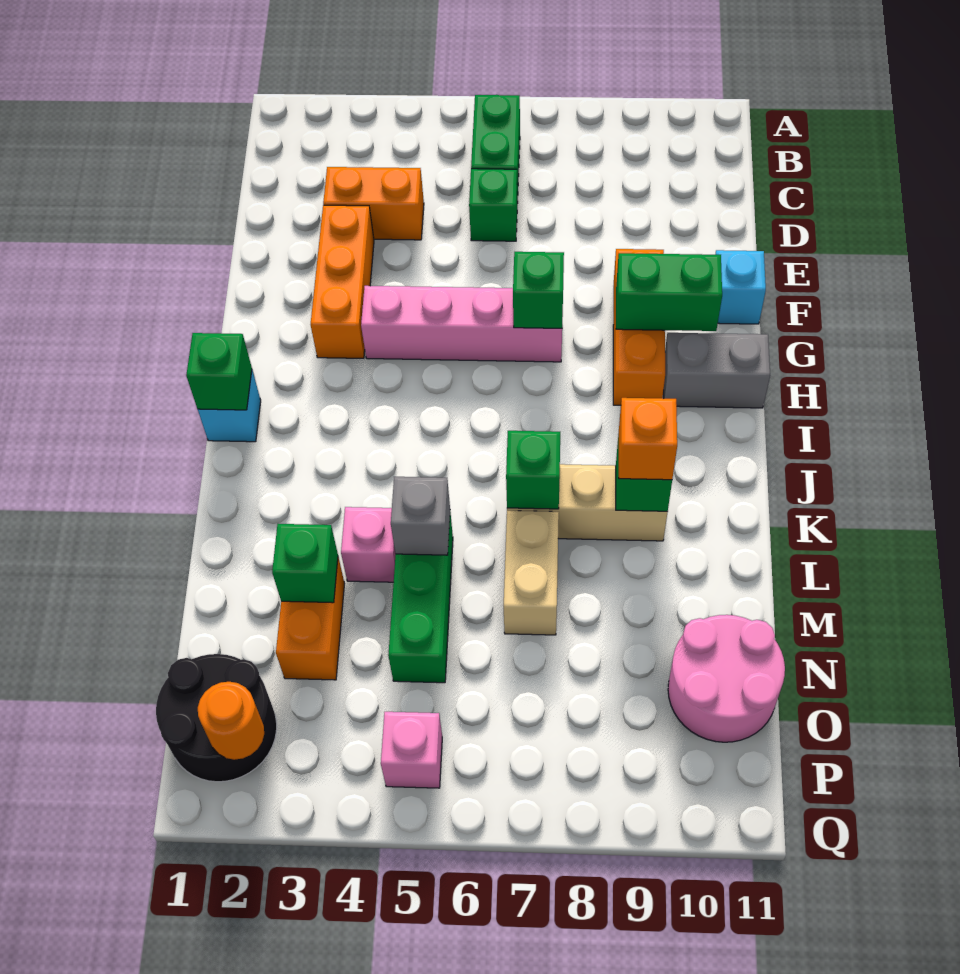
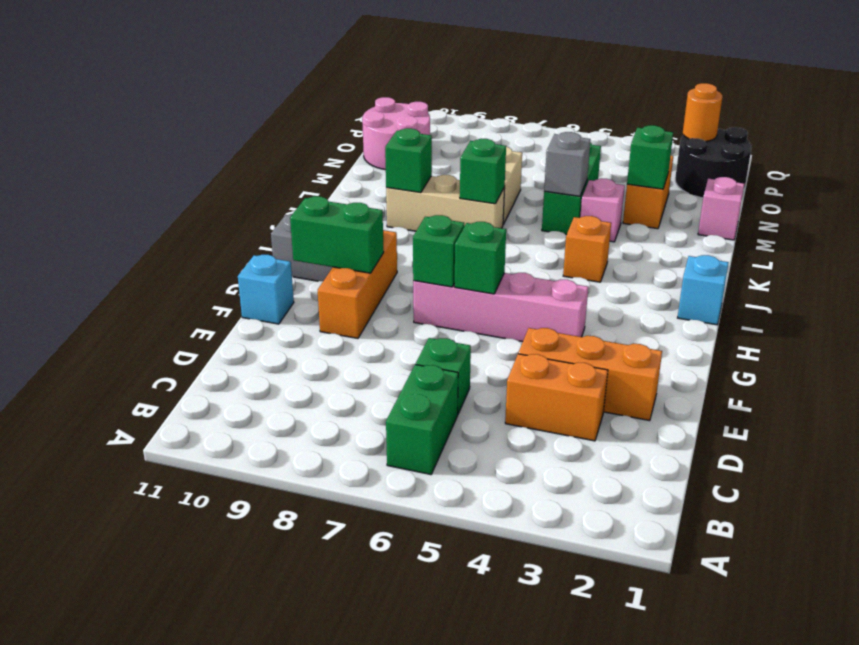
orange 1x3 brick [311,205,374,358] -> orange 1x3 brick turned to [518,328,662,421]
green 1x1 brick [186,333,252,410] -> green 1x1 brick moved to [455,222,506,294]
orange 1x1 brick [619,398,677,480] -> orange 1x1 brick moved to [563,216,611,282]
pink 1x1 brick [381,712,442,788] -> pink 1x1 brick moved to [698,177,744,240]

